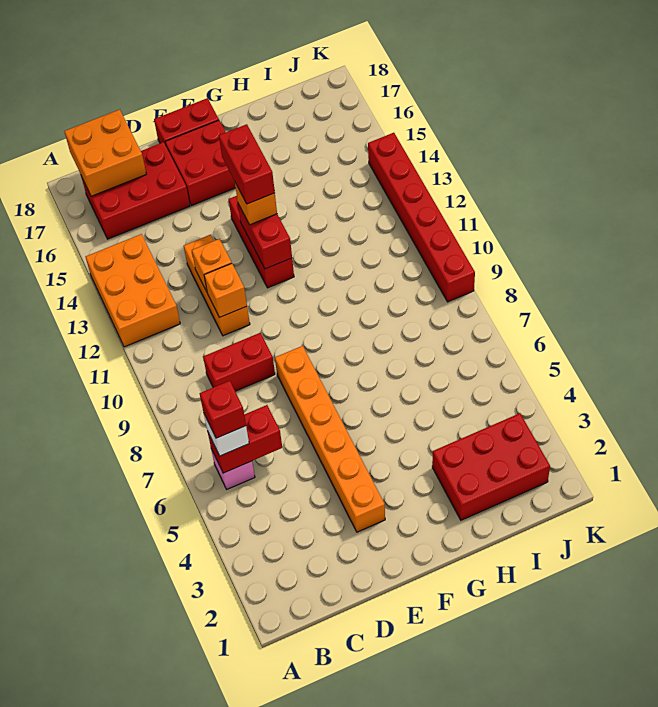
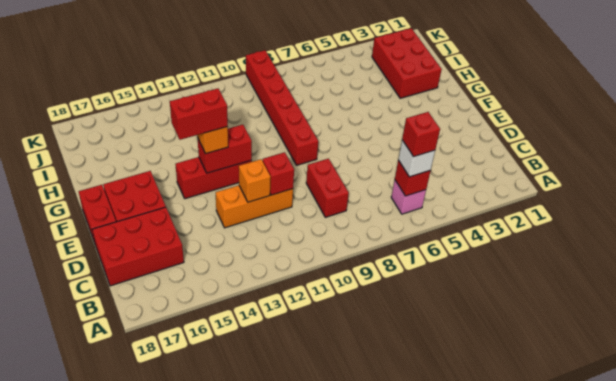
orange 2x3 brick [86,234,180,347] -> none
red 1x2 brick [207,405,282,473] -> red 1x1 brick [395,160,431,196]
red 2x3 brick [82,142,190,239] -> red 2x3 brick turned to [92,207,184,286]
orange 2x2 brick [64,109,146,196] -> none
orange 1x1 brick [204,264,247,318] -> red 1x1 brick [263,152,294,195]
orange 1x6 brick [275,346,385,532] -> none
red 1x6 brick [368,133,475,302] -> red 1x6 brick turned to [246,50,318,165]

